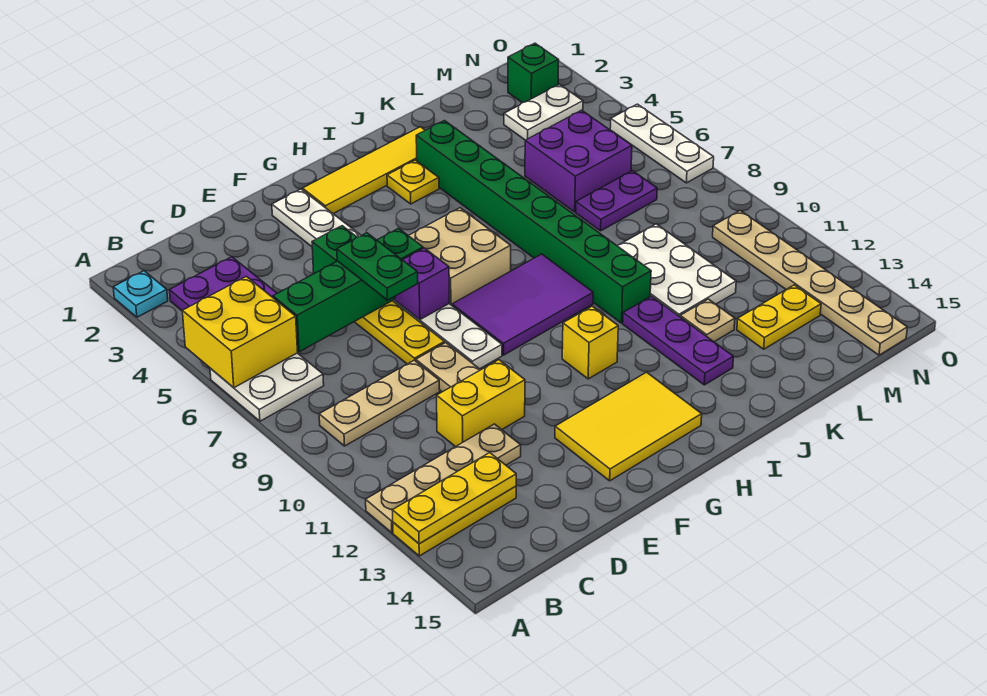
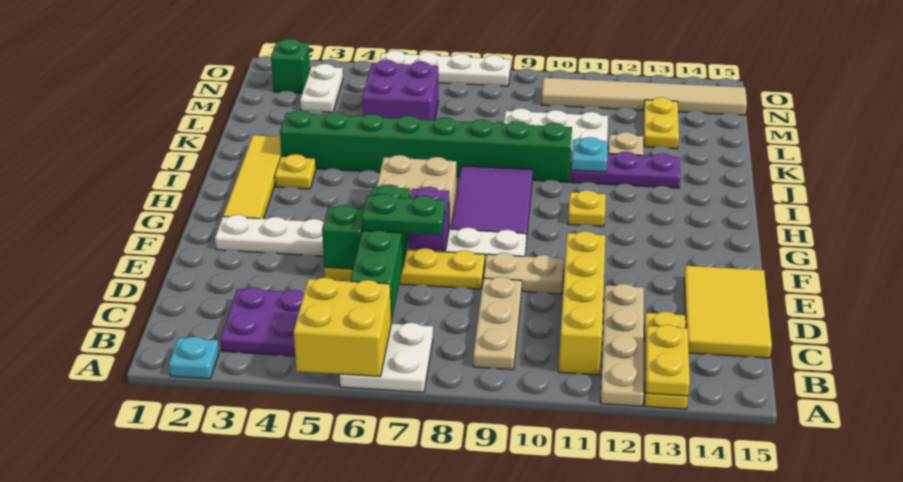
yellow 1x3 plate [392,453,516,544] -> yellow 1x2 plate [646,325,690,396]
yellow 1x2 brick [437,360,525,447] -> yellow 1x4 brick [559,231,605,375]
yellow 2x3 tile [555,372,702,481] -> yellow 2x3 tile moved to [684,266,772,358]
yellow 1x1 brick [562,306,618,379] -> yellow 1x1 plate [568,190,606,226]
none -> cyan 1x1 plate [571,137,608,172]
purple 1x2 plate [576,171,657,231] -> none
tan 1x6 plate [713,211,907,355] -> tan 1x6 tile [542,78,747,115]
white 1x3 plate [610,104,714,183] -> white 1x4 plate [380,51,511,86]

